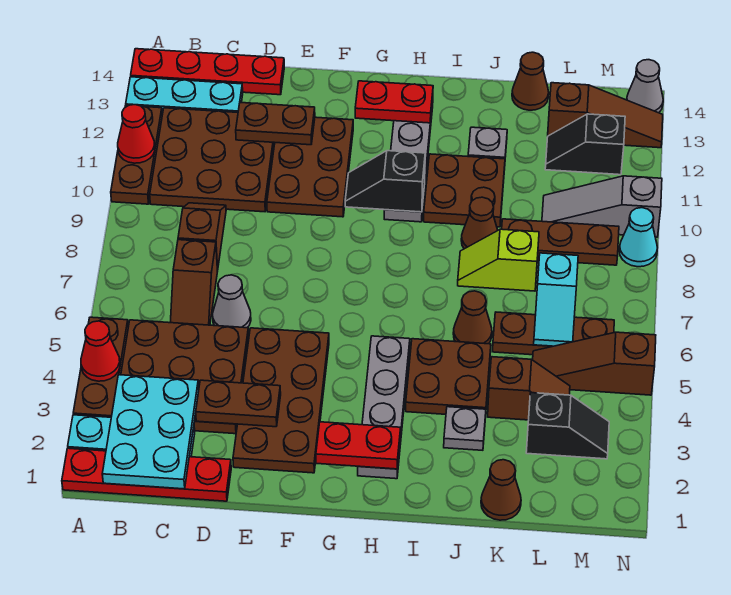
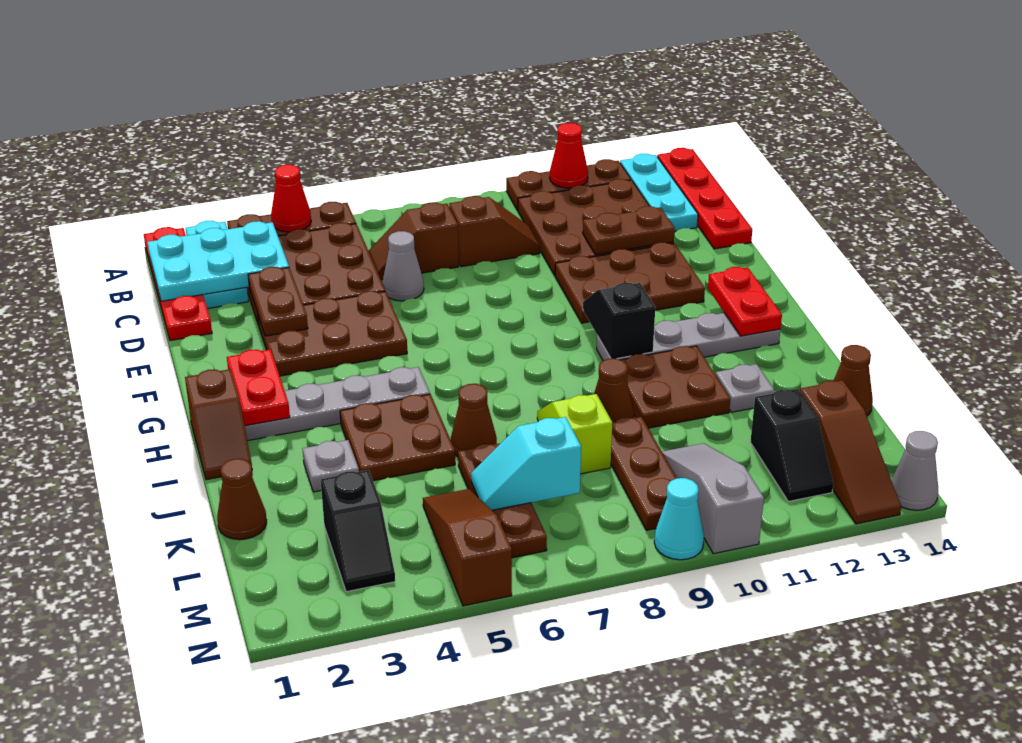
brown 1x2 plate [236,103,315,145] -> brown 1x2 plate turned to [583,206,675,255]
brown 2x4 plate [233,328,329,473] -> brown 2x3 plate [258,291,407,376]
brown 1x2 slope [488,357,570,420] -> brown 1x2 slope moved to [185,369,252,480]
black 1x2 slope [545,114,625,175] -> black 1x2 slope turned to [750,389,833,501]

